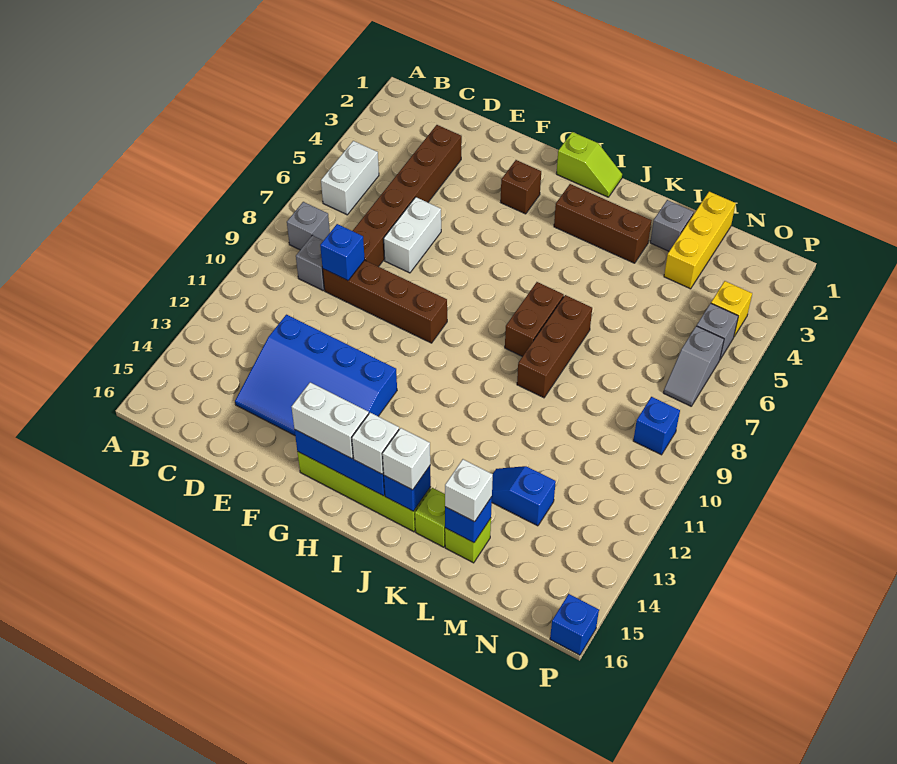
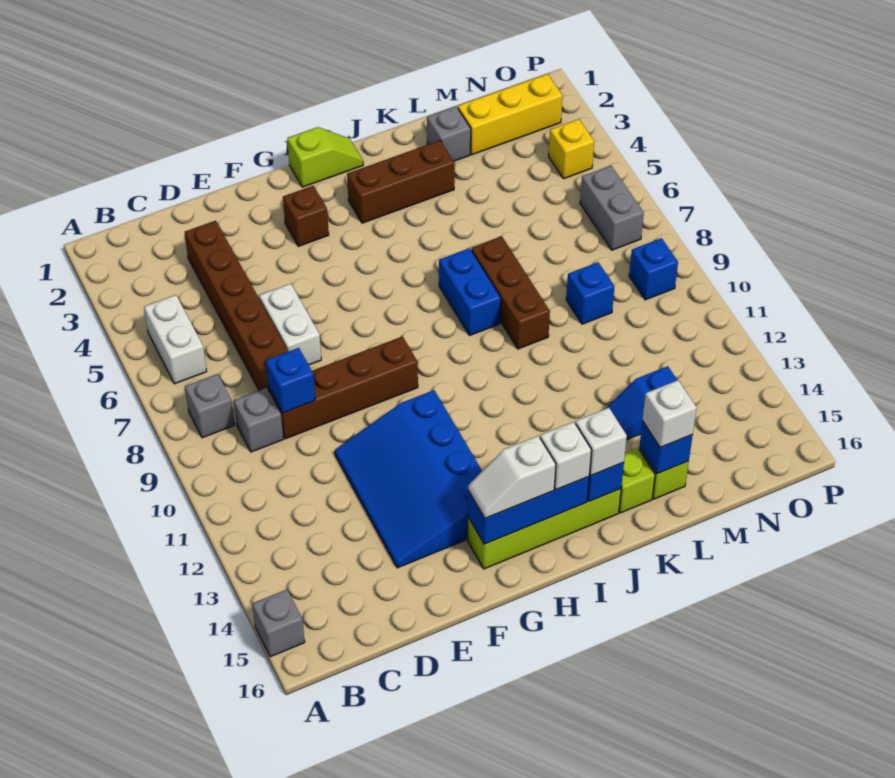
blue 3x4 slope [235,315,397,435] -> blue 3x4 slope turned to [335,390,482,568]
white 1x2 brick [292,382,369,459] -> white 1x2 slope [468,436,556,518]
brown 1x2 brick [505,282,564,357] -> blue 1x2 brick [439,248,501,336]
yellow 1x3 brick [664,192,736,289] -> yellow 1x3 brick turned to [458,74,563,155]
grey 1x1 brick [697,303,738,359] -> grey 1x1 brick moved to [252,590,305,657]
grey 1x2 slope [663,326,724,406] -> grey 1x2 brick [580,166,644,250]
blue 1x1 brick [550,594,599,655] -> blue 1x1 brick moved to [566,262,614,324]

